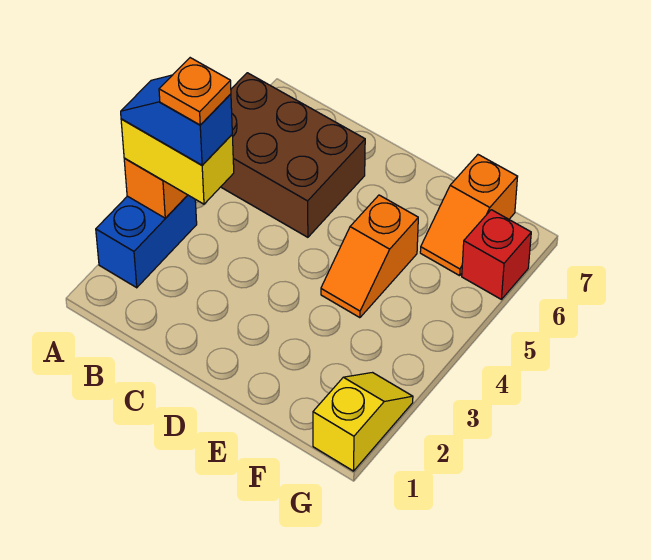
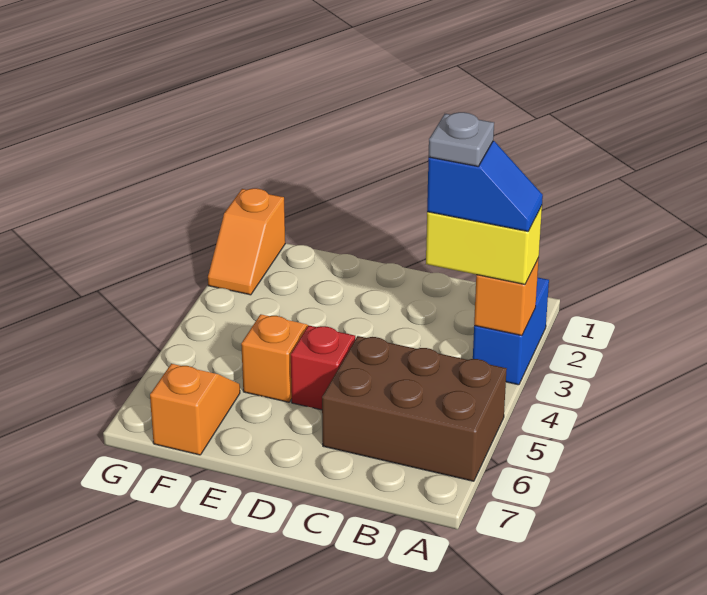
orange 1x1 plate [159,58,231,125] -> grey 1x1 plate [429,112,494,166]
yellow 1x2 slope [313,373,413,471] -> orange 1x2 slope [208,188,285,295]
red 1x1 brick [462,210,531,299] -> red 1x1 brick moved to [291,325,355,410]

